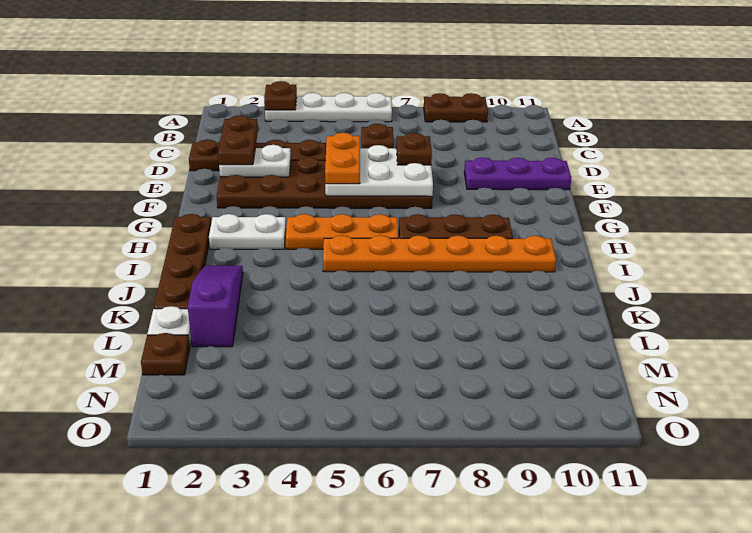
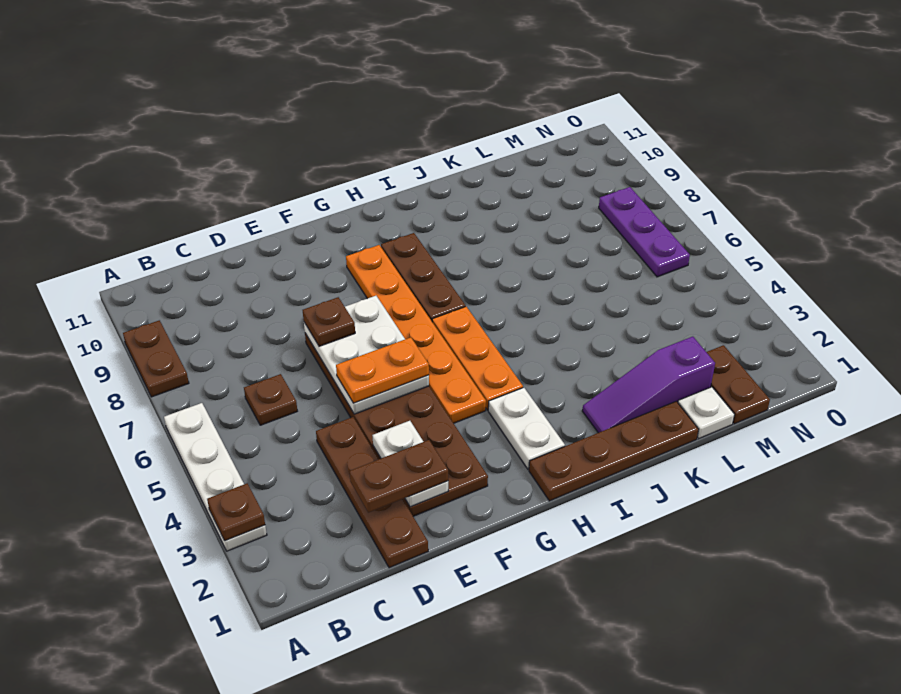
purple 1x3 plate [464,157,571,190] -> purple 1x3 plate moved to [599,187,690,277]
orange 1x6 plate [323,235,556,272] -> orange 1x6 plate moved to [346,245,486,423]
brown 1x1 plate [141,333,190,375] -> brown 1x2 plate [707,345,770,424]

